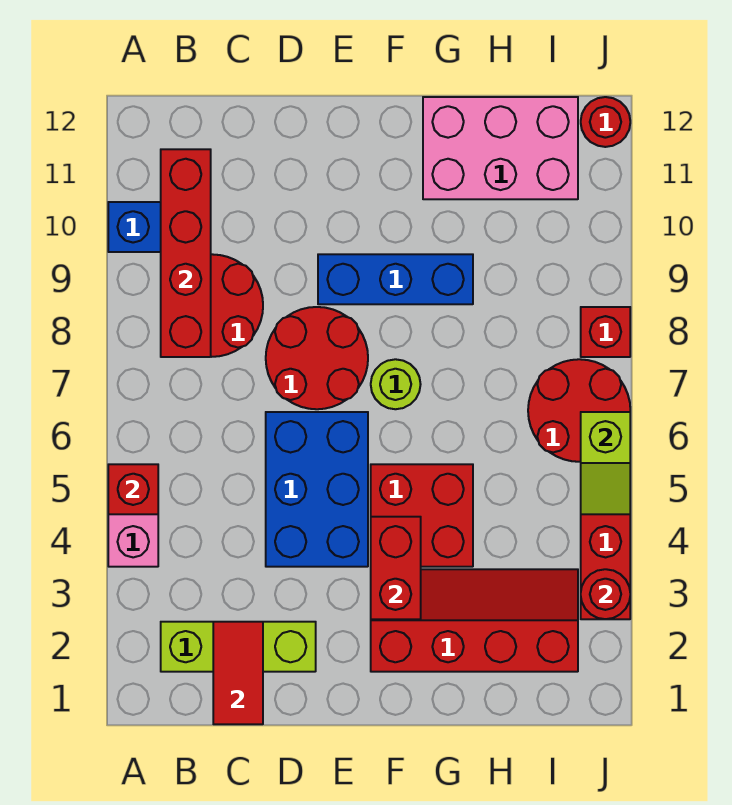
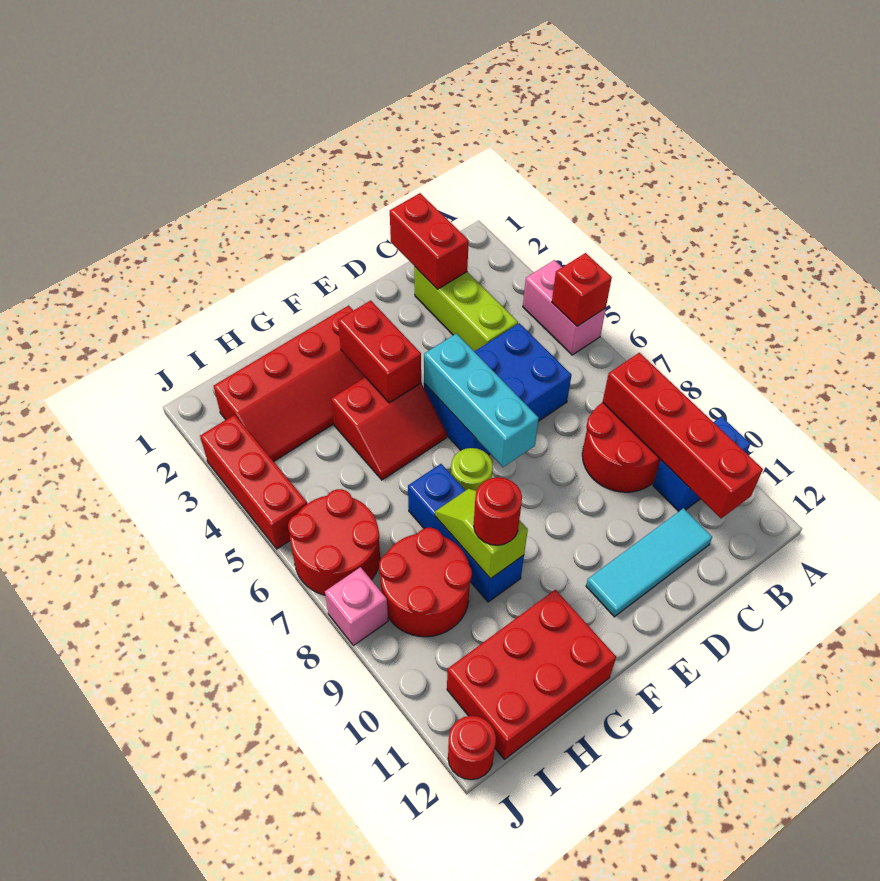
lime 1x3 brick [161,622,316,672] -> lime 1x3 brick turned to [414,267,518,351]
red 1x2 tile [213,622,263,724] -> red 1x2 brick [390,193,469,289]
none -> cyan 1x3 tile [586,508,712,617]
blue 2x3 brick [266,412,368,567] -> blue 2x3 brick turned to [424,323,572,455]
red 2x2 round brick [266,307,368,409] -> red 2x2 round brick moved to [379,528,472,637]
none -> cyan 1x3 brick [424,334,539,467]
blue 1x3 brick [318,254,473,304] -> blue 1x3 brick turned to [408,464,524,602]
red 2x2 brick [371,464,473,567] -> red 2x2 slope [331,377,447,480]
pink 2x3 brick [423,97,578,199] -> red 2x3 brick [447,590,616,759]
red 1x1 round brick [581,569,630,619] -> red 1x1 round brick moved to [474,477,522,545]
lime 1x2 slope [581,412,630,514] -> lime 1x2 slope moved to [435,489,528,579]
red 1x1 brick [581,307,630,357] -> pink 1x1 brick [325,567,388,646]

